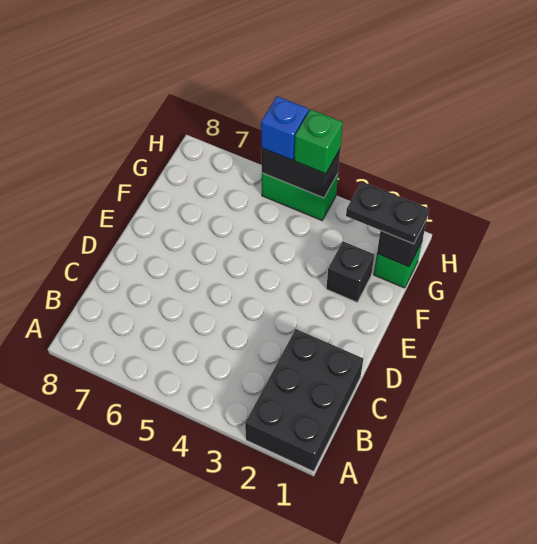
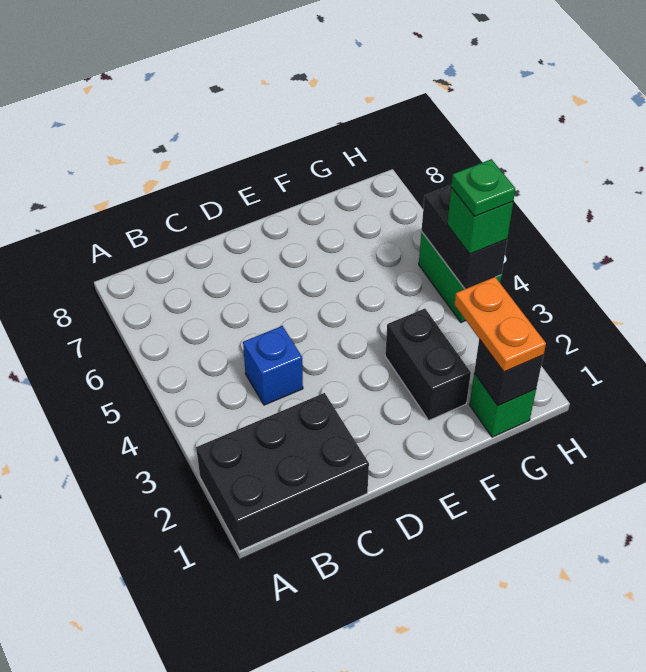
black 1x1 brick [326,241,374,302] -> black 1x2 brick [385,309,471,420]
black 1x2 plate [346,181,429,244] -> orange 1x2 plate [454,277,546,372]
none -> green 1x1 plate [451,159,515,216]
blue 1x1 brick [261,96,309,160] -> blue 1x1 brick moved to [243,326,303,405]

